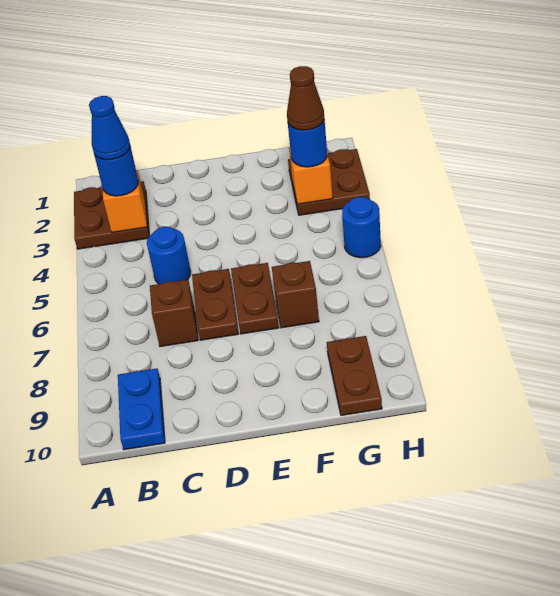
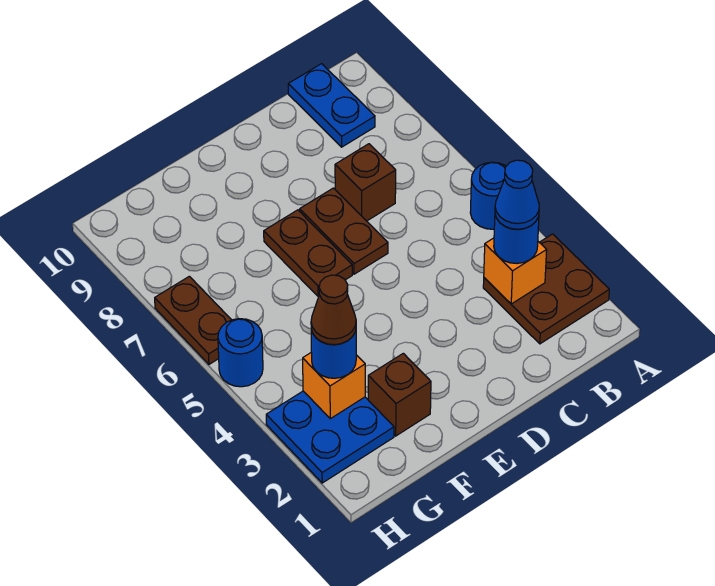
blue 1x1 round brick [147,227,191,284] -> blue 1x1 round brick moved to [470,162,506,229]
brown 1x1 brick [272,261,319,328] -> brown 1x1 brick moved to [368,353,431,436]
brown 2x2 plate [288,149,370,215] -> blue 2x2 plate [266,391,394,483]
brown 1x2 plate [327,336,382,415] -> brown 1x2 plate moved to [155,276,231,364]

